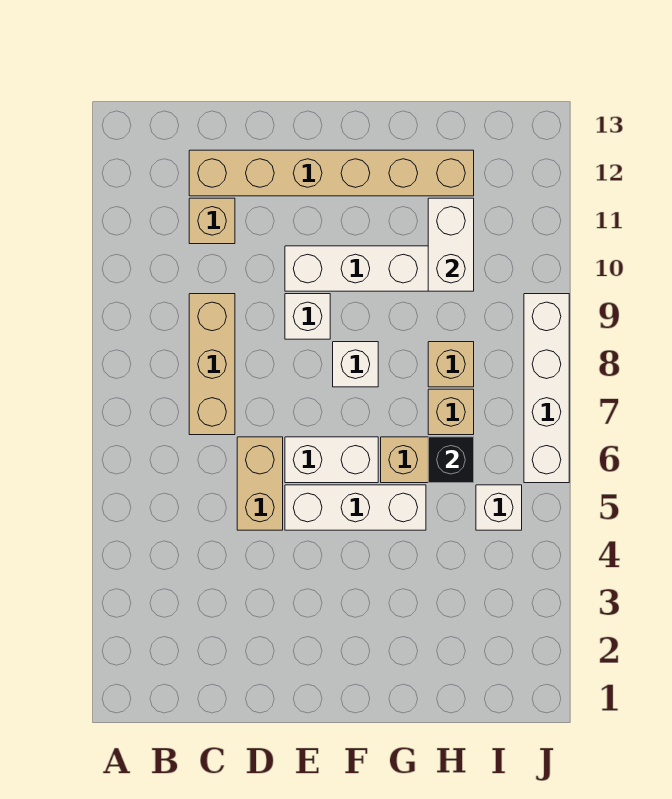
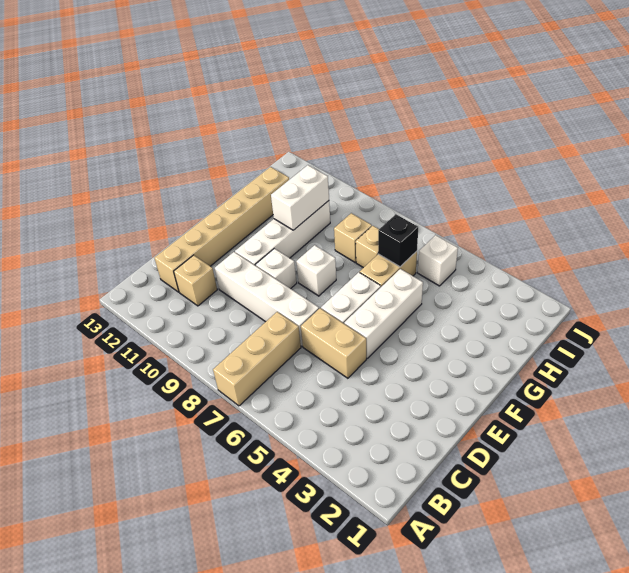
tan 1x3 brick [189,294,235,435] -> tan 1x3 brick turned to [213,312,301,406]
white 1x2 brick [428,198,474,291] -> white 1x2 brick turned to [271,165,329,230]
white 1x4 brick [524,294,569,483] -> white 1x4 brick moved to [215,252,319,347]

